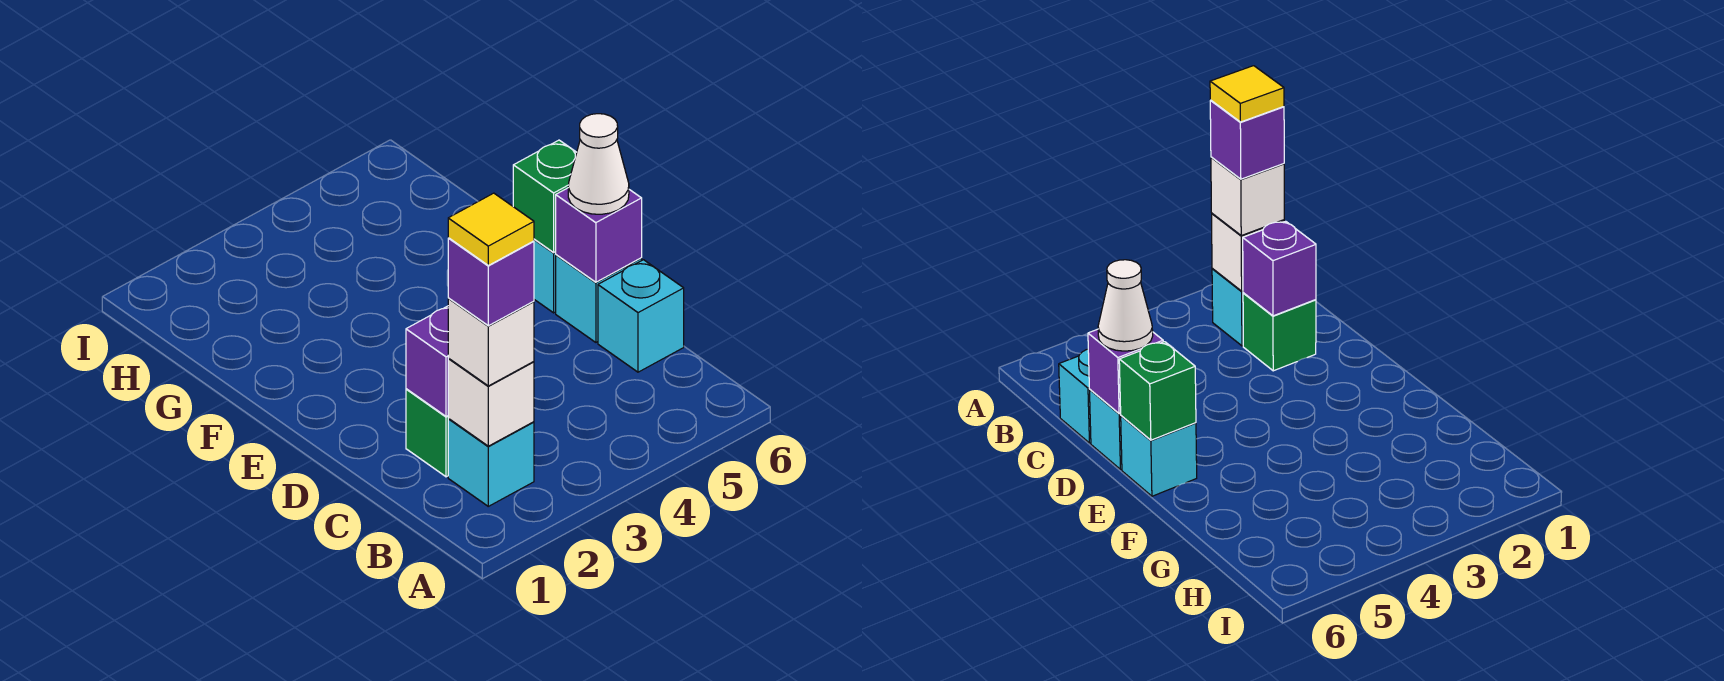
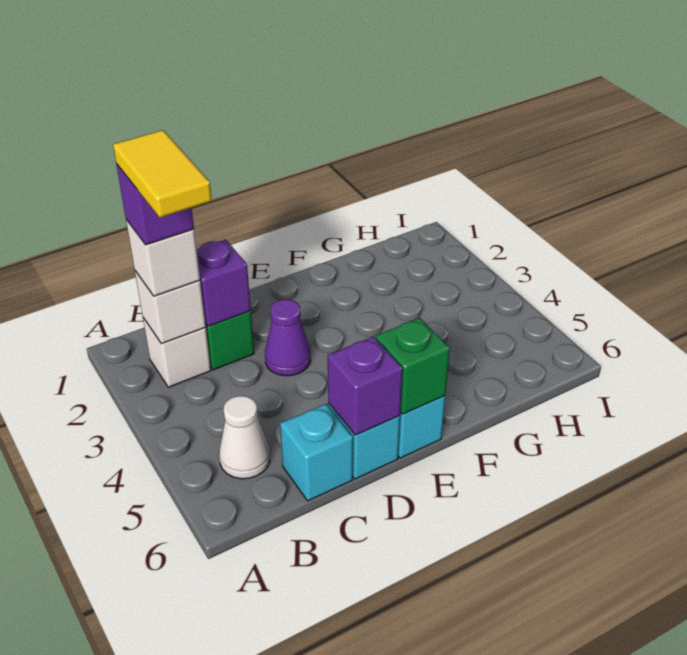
cyan 1x1 brick [448,419,534,506] -> white 1x1 brick [143,318,211,387]
yellow 1x1 tile [448,193,534,265] -> yellow 1x2 tile [113,130,212,218]
none -> purple 1x1 cone [265,299,311,376]
white 1x1 cone [568,114,629,214] -> white 1x1 cone moved to [219,396,270,479]

